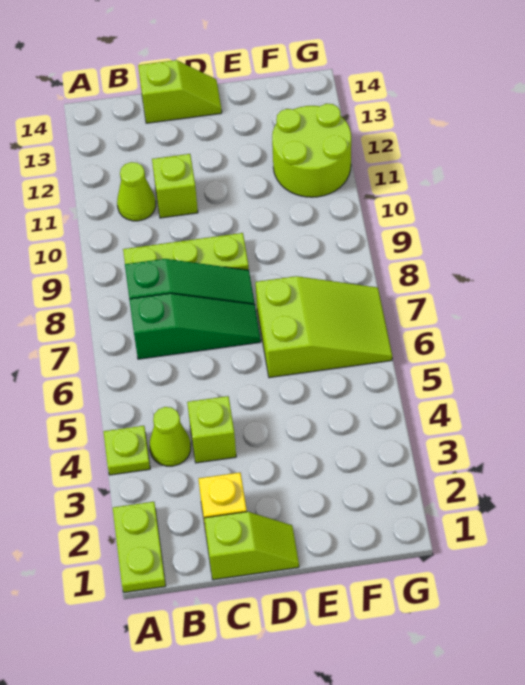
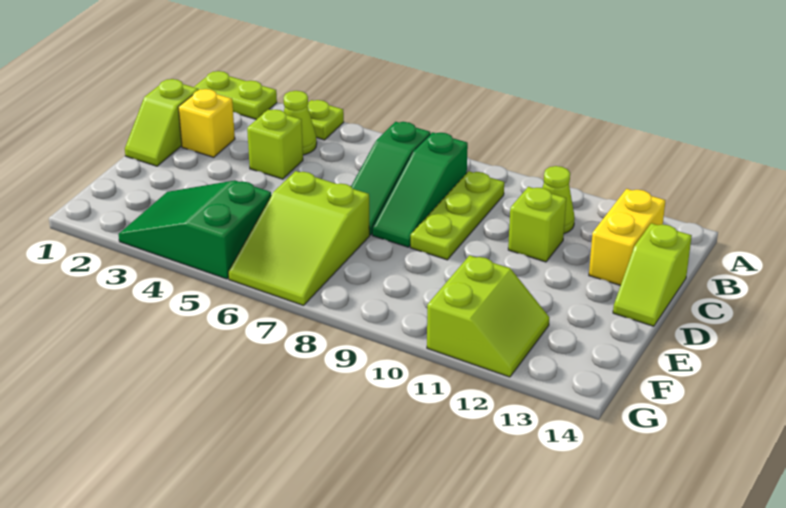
none -> yellow 1x2 brick [589,189,665,285]
none -> green 2x3 slope [119,180,271,279]
lime 2x2 round brick [272,104,351,197] -> lime 2x2 slope [427,255,549,377]

